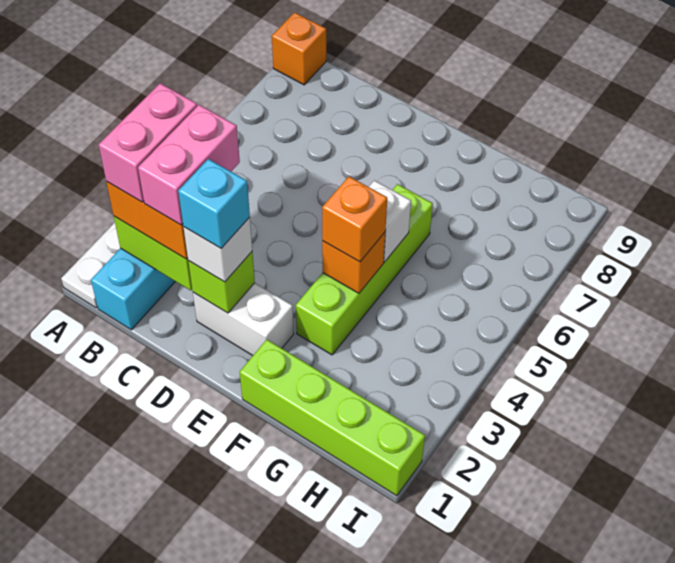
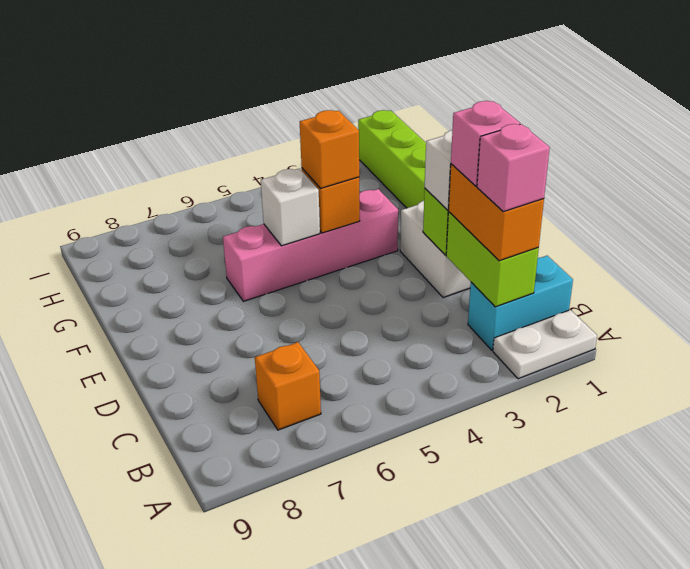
orange 1x1 brick [272,12,326,85] -> orange 1x1 brick moved to [255,342,321,430]
pink 1x2 brick [99,83,197,202] -> pink 1x1 brick [477,124,550,212]
pink 1x2 brick [138,105,240,225] -> pink 1x1 brick [451,101,520,186]
cyan 1x1 brick [178,159,250,248] -> none
lime 1x4 brick [296,184,433,355] -> pink 1x4 brick [223,189,398,301]

